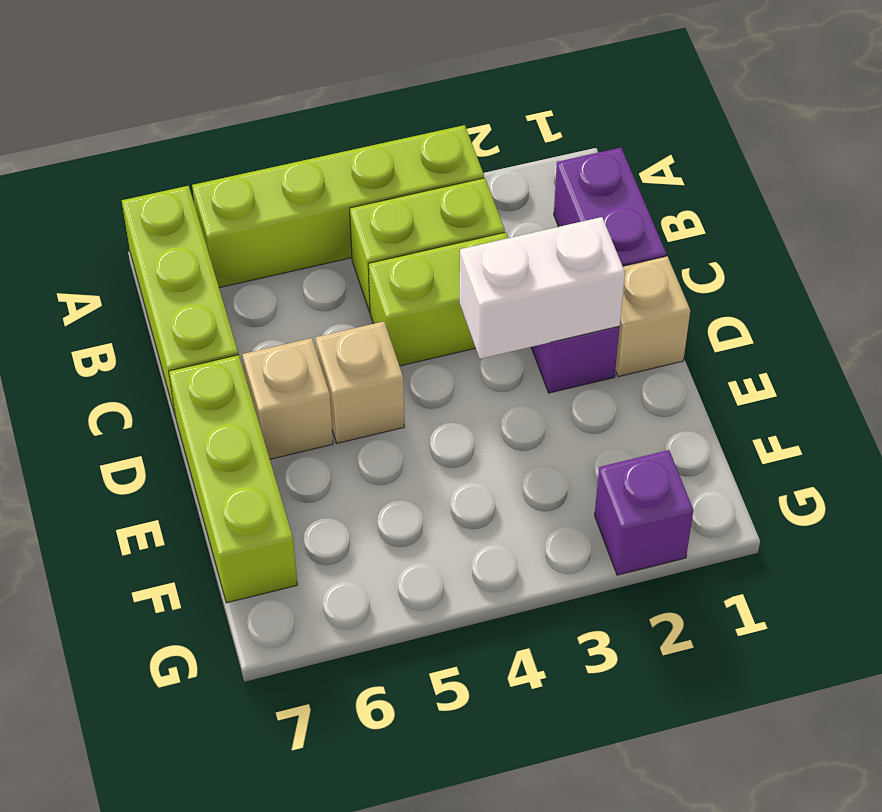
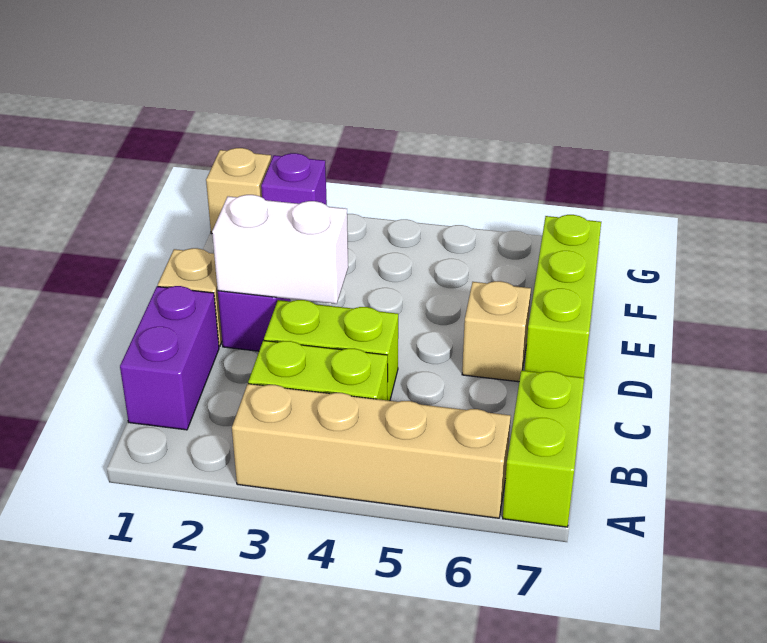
lime 1x4 brick [192,125,484,288] -> tan 1x4 brick [232,384,511,518]
lime 1x3 brick [122,186,238,418] -> lime 1x2 brick [503,370,584,527]
tan 1x1 brick [315,321,404,443] -> tan 1x1 brick moved to [206,148,271,234]

